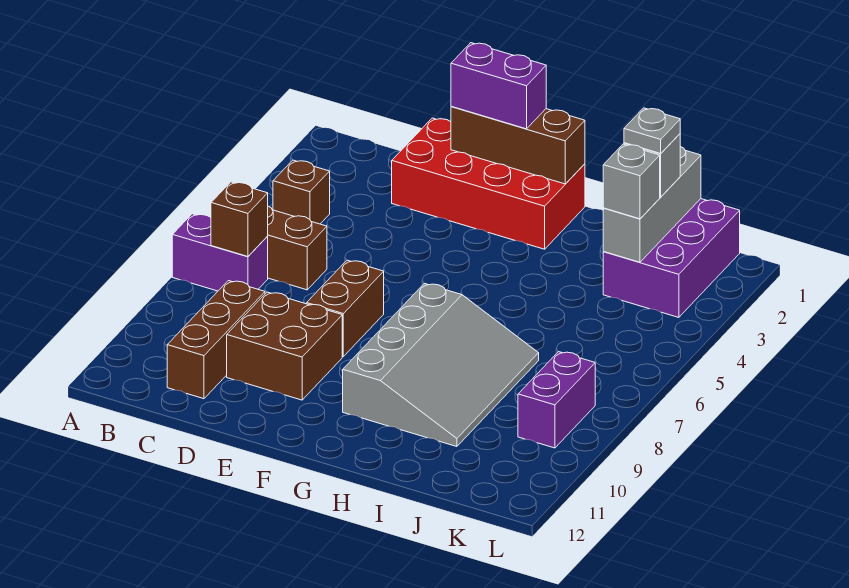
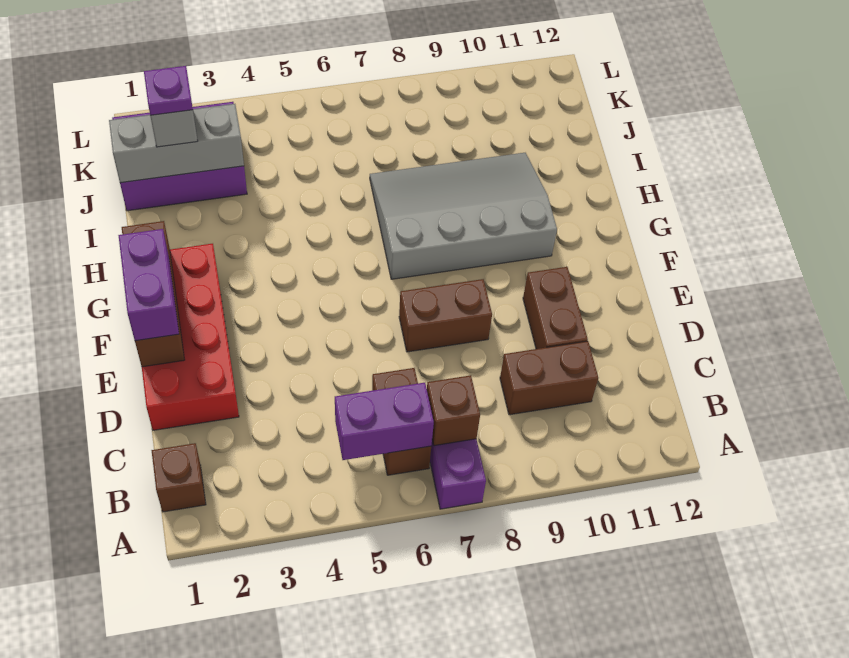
brown 1x1 brick [273,160,330,224] -> brown 1x1 brick moved to [151,443,206,512]
brown 1x3 brick [167,281,265,399] -> brown 1x2 brick [500,341,598,415]
brown 2x2 brick [227,292,342,400] -> brown 1x2 brick [523,267,588,349]
grey 1x1 plate [624,108,680,153] -> purple 1x1 plate [144,66,193,115]
grey 1x1 brick [603,144,660,219] -> none
purple 1x2 brick [518,352,595,448] -> purple 1x2 brick moved to [335,383,434,460]

